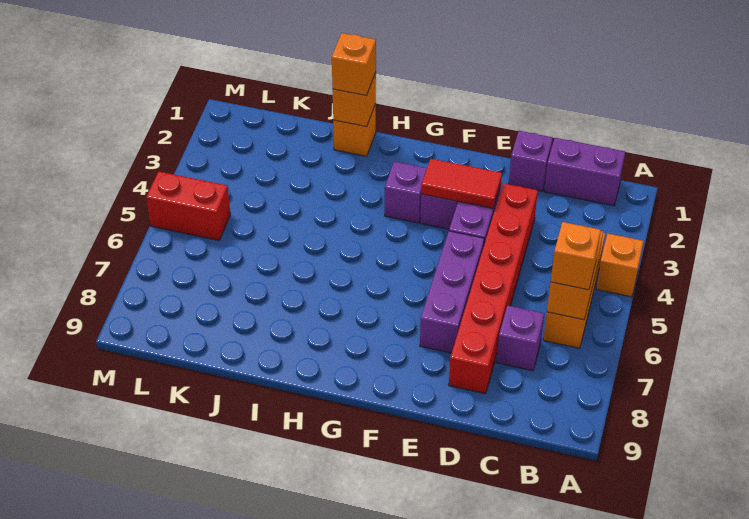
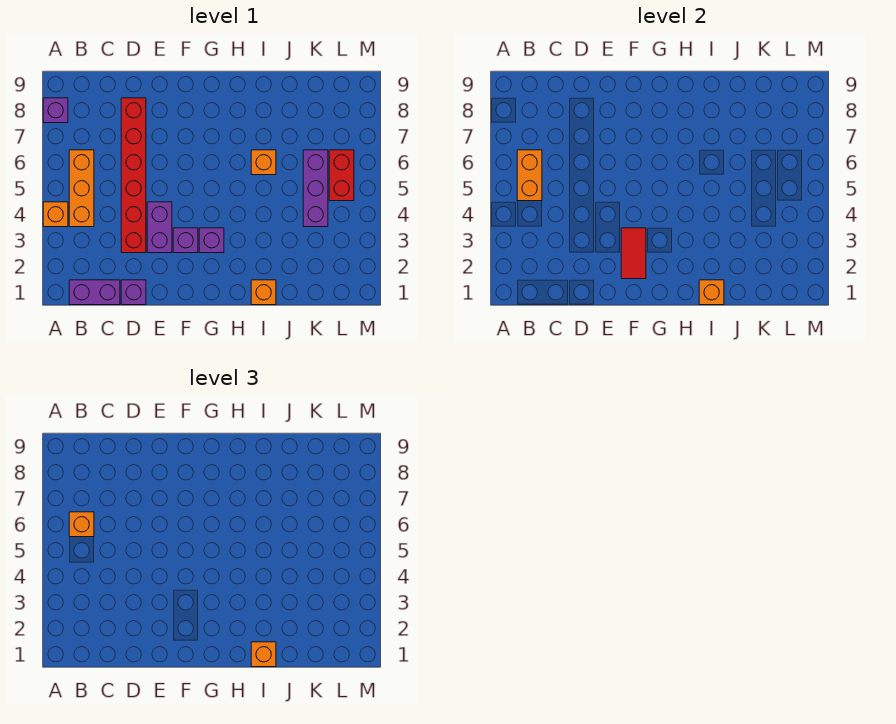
purple 1x1 brick [496,306,544,371] -> purple 1x1 brick moved to [43,98,68,123]
red 1x2 tile [421,159,502,208] -> red 1x2 tile turned to [621,228,646,279]
purple 1x3 brick [420,231,484,353] -> purple 1x3 brick moved to [303,150,328,227]
none -> orange 1x1 brick [251,150,276,175]
red 1x2 brick [146,171,230,240] -> red 1x2 brick turned to [329,150,354,201]

